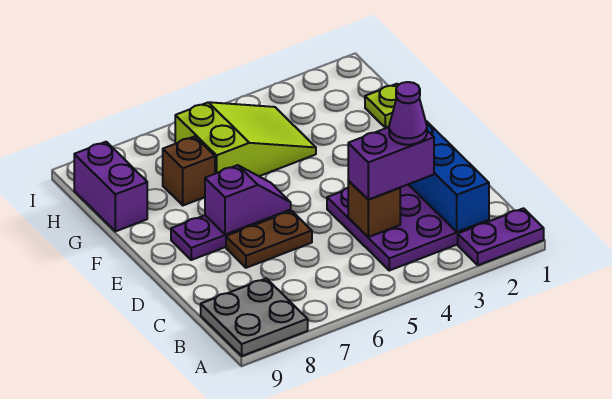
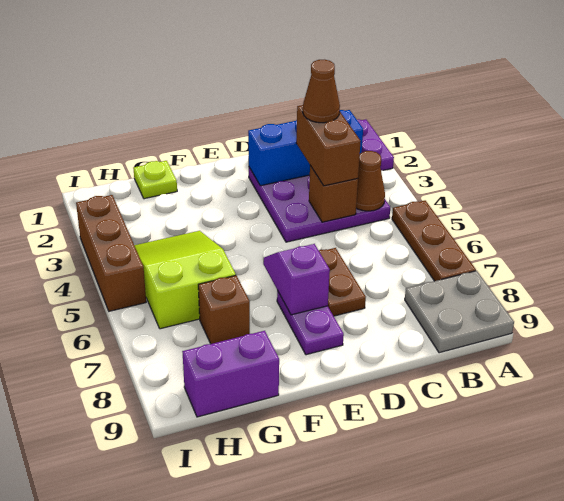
none -> brown 1x3 plate [392,201,476,281]
none -> brown 1x1 cone [356,151,385,211]
purple 1x2 brick [348,127,434,200] -> brown 1x2 brick [296,105,361,186]
purple 1x1 cone [389,82,427,145] -> brown 1x1 cone [303,60,340,123]
none -> brown 1x3 brick [76,195,146,311]

